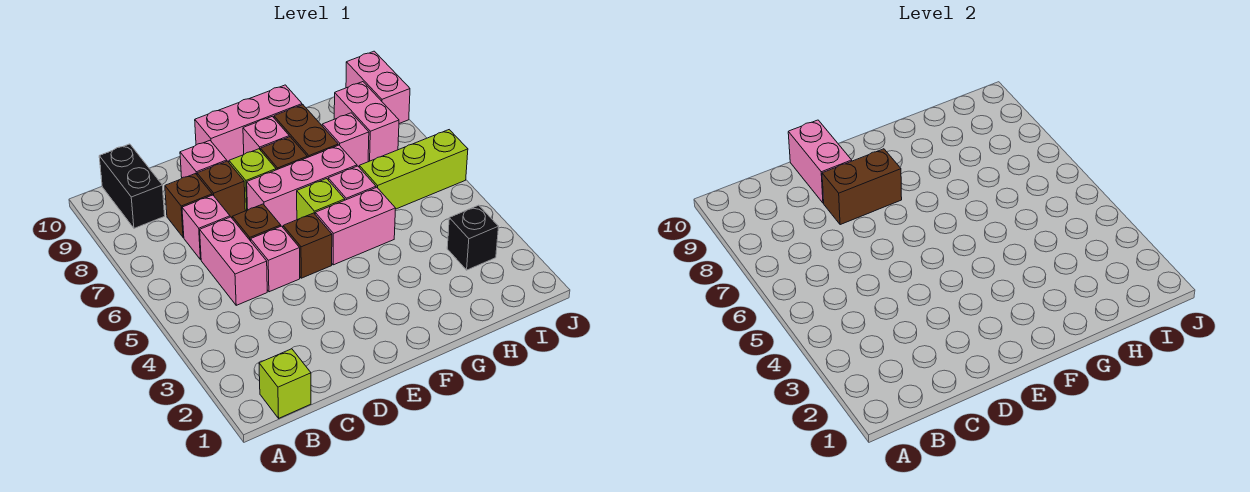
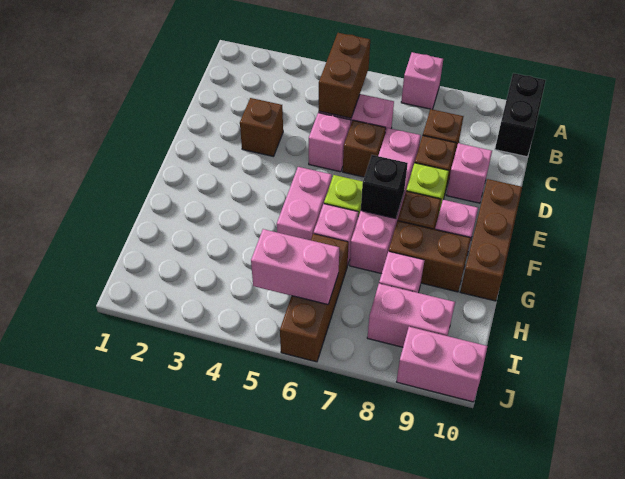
lime 1x1 brick [259,349,311,418] -> none
black 1x2 brick [99,144,165,228] -> black 1x2 brick turned to [495,73,546,157]
pink 1x1 brick [182,195,230,260] -> pink 1x1 brick moved to [401,52,443,109]
brown 1x2 brick [822,149,902,225] -> brown 1x2 brick moved to [319,33,370,118]
pink 1x2 brick [788,120,852,203] -> pink 1x2 brick moved to [251,229,339,304]
brown 1x1 brick [283,213,332,278] -> brown 1x1 brick moved to [240,98,283,156]
pink 1x3 brick [247,145,357,226] -> pink 1x4 brick [350,128,421,274]
pink 1x3 brick [195,85,302,162] -> brown 1x3 brick [460,179,522,301]
lime 1x3 brick [359,130,468,209] -> brown 1x3 brick [280,234,349,362]
black 1x1 brick [447,205,499,270] -> black 1x1 brick moved to [361,155,408,219]

